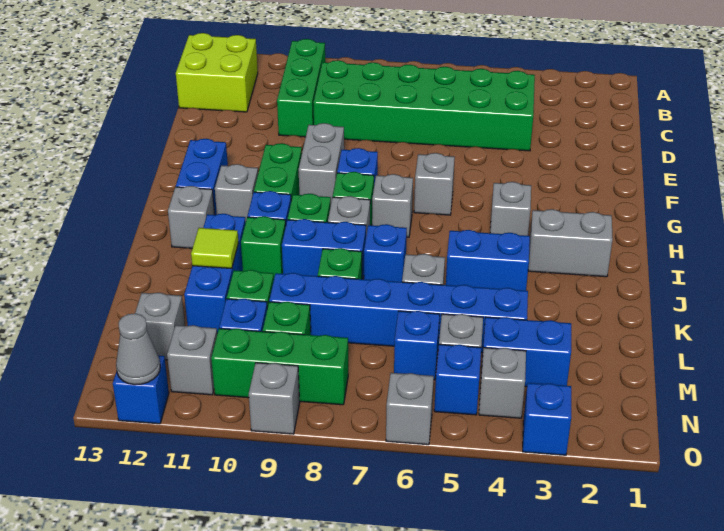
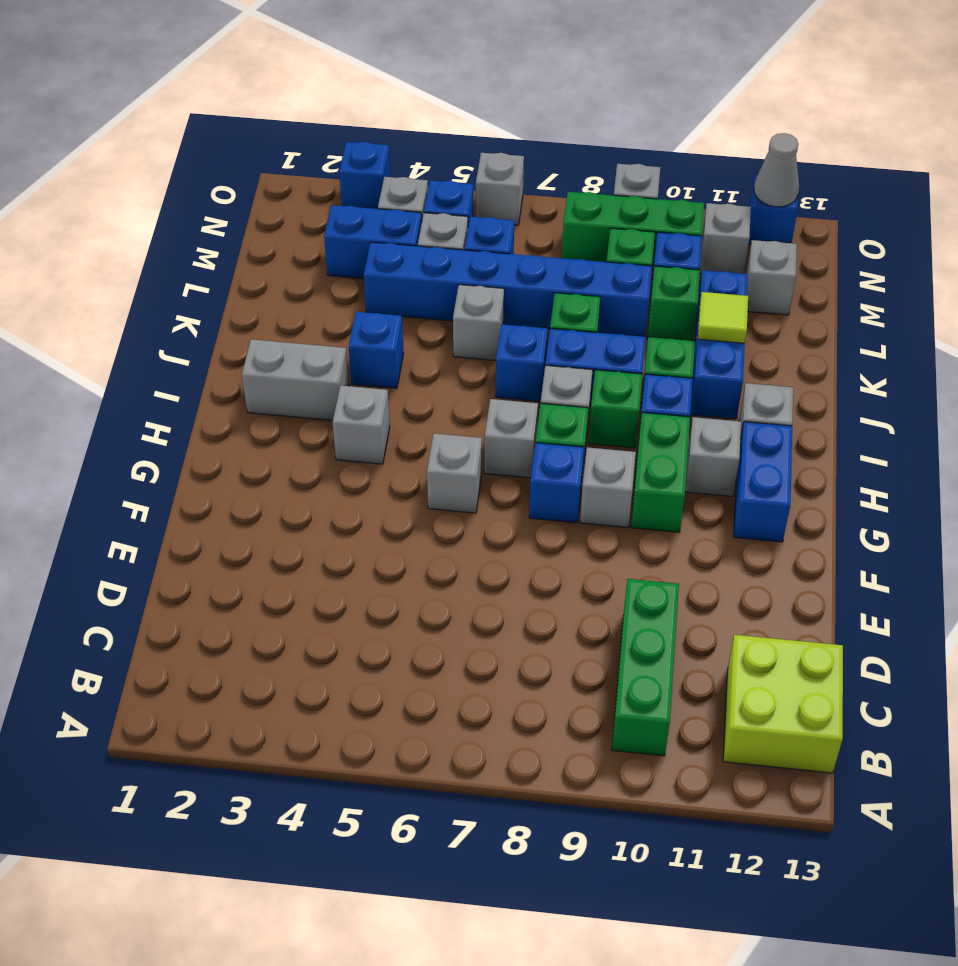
green 2x6 brick [313,60,535,151] -> none
grey 1x2 brick [299,123,344,202] -> grey 1x1 brick [580,447,636,527]
blue 1x2 brick [446,230,530,291] -> blue 1x1 brick [349,312,404,388]

